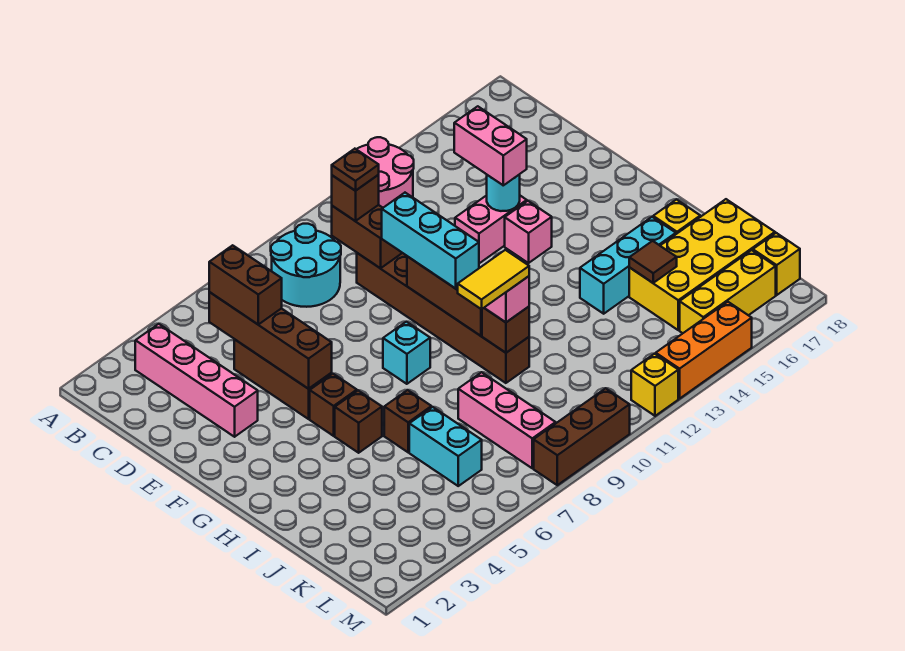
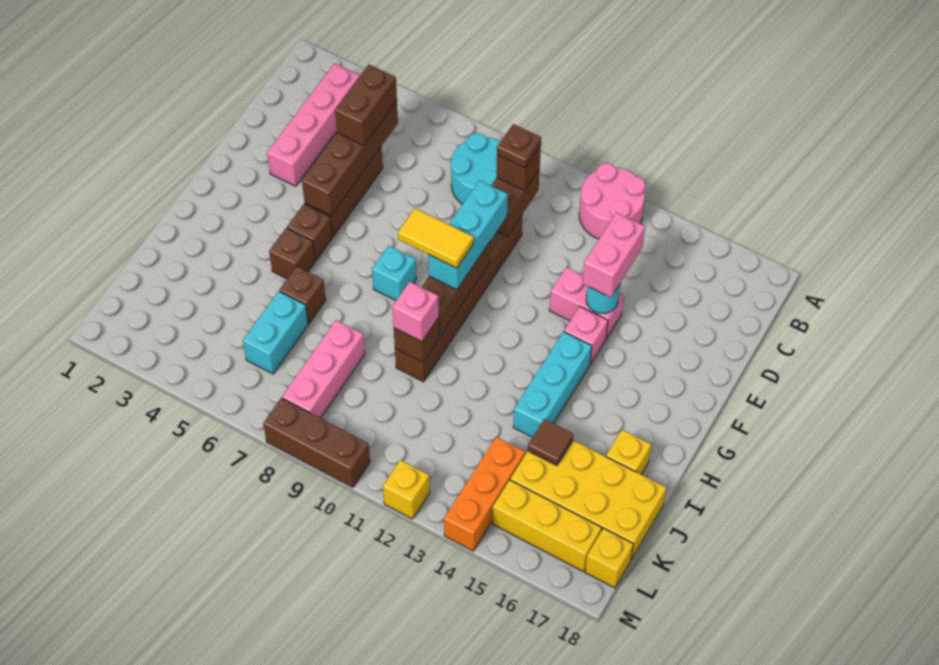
yellow 1x2 tile [458,250,529,309] -> yellow 1x2 tile moved to [398,208,474,268]
cyan 1x3 brick [580,217,676,314] -> cyan 1x3 brick turned to [513,332,592,437]
orange 1x3 brick [656,302,752,399] -> orange 1x3 brick turned to [444,437,525,551]

